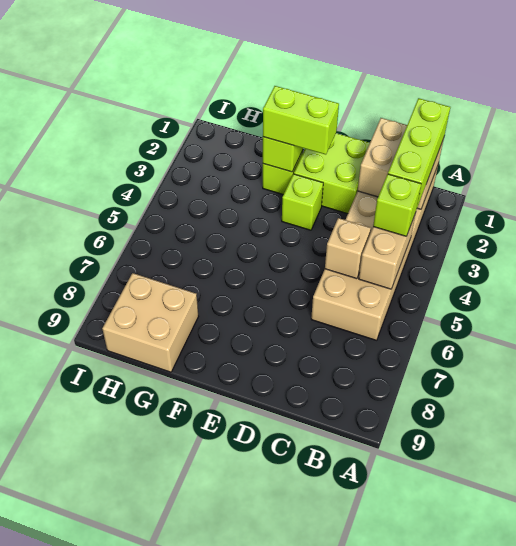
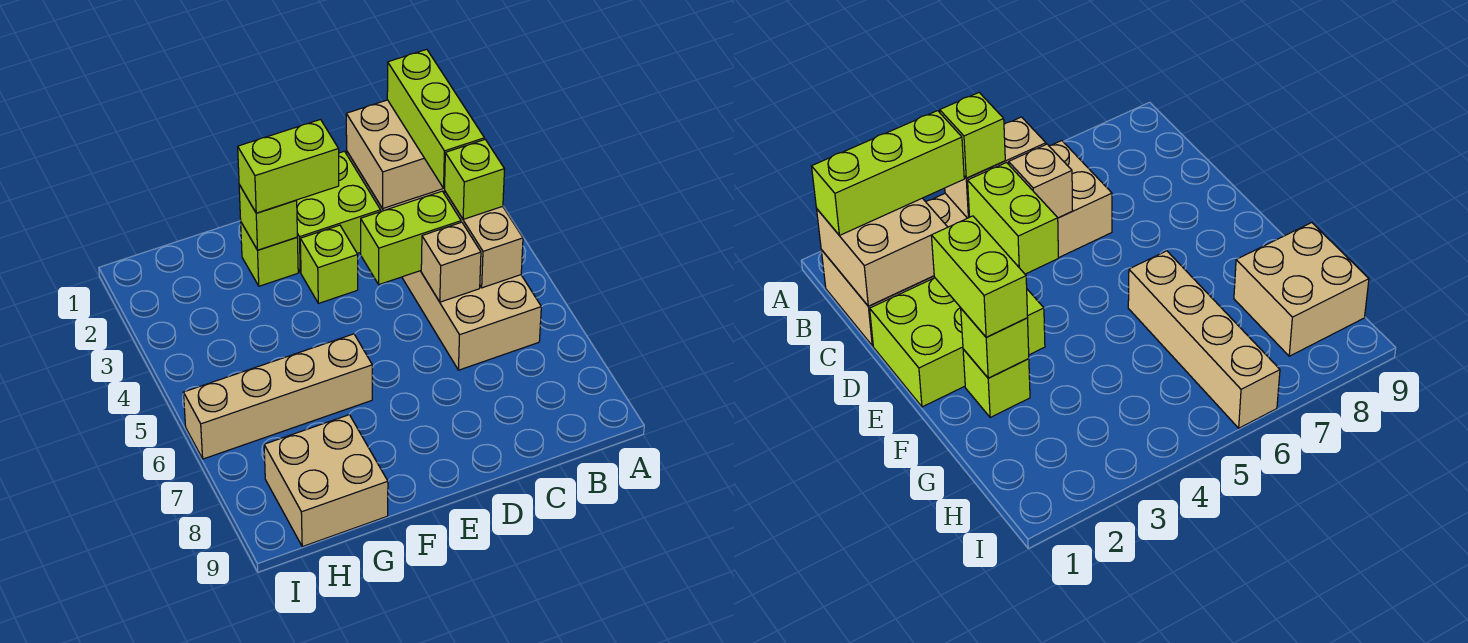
none -> lime 1x2 brick [361,191,461,285]
none -> tan 1x4 brick [184,334,372,459]

